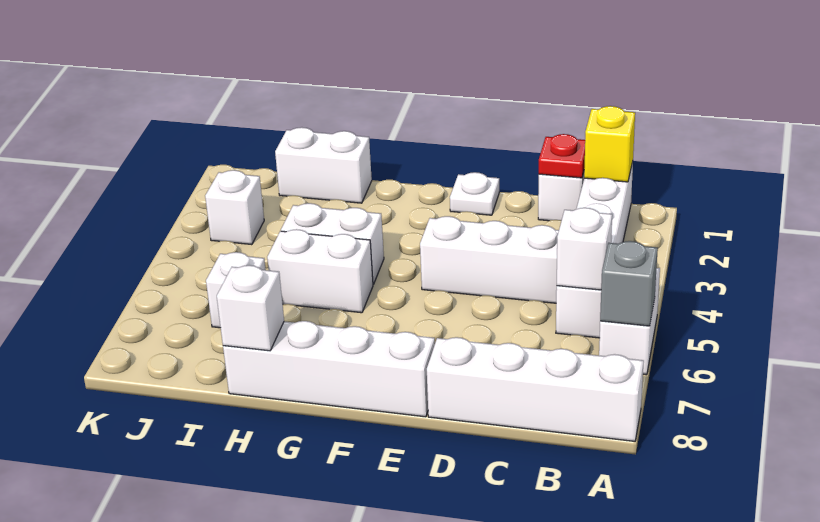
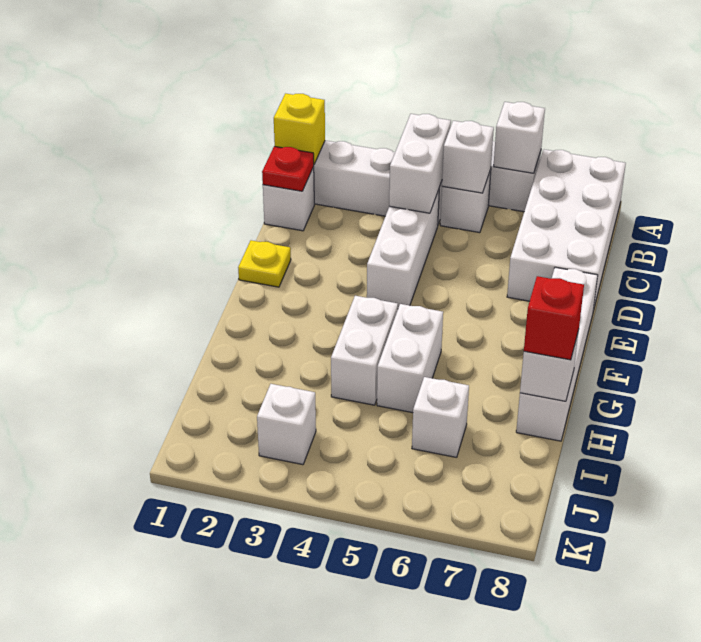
grey 1x1 brick [600,241,658,326] -> white 1x1 brick [494,102,545,173]
white 1x4 brick [427,337,644,441] -> white 2x4 brick [507,149,626,311]
white 1x1 plate [450,172,499,215] -> yellow 1x1 plate [238,240,291,287]
white 1x2 brick [275,127,372,203] -> white 1x2 brick moved to [389,114,451,213]
none -> red 1x1 brick [524,276,584,360]

